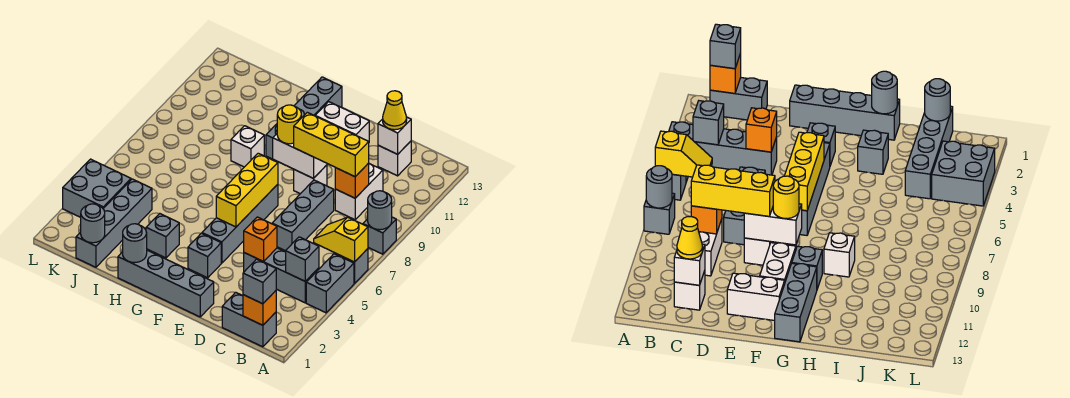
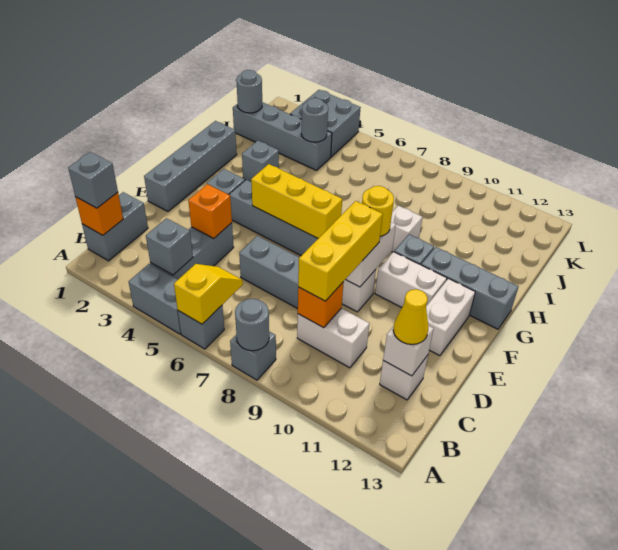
grey 1x1 round brick [123,224,147,263] -> grey 1x1 round brick moved to [301,98,328,142]

